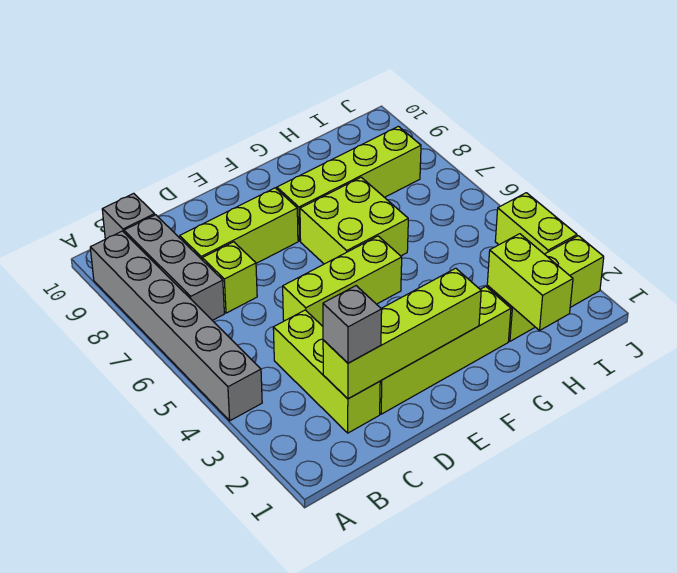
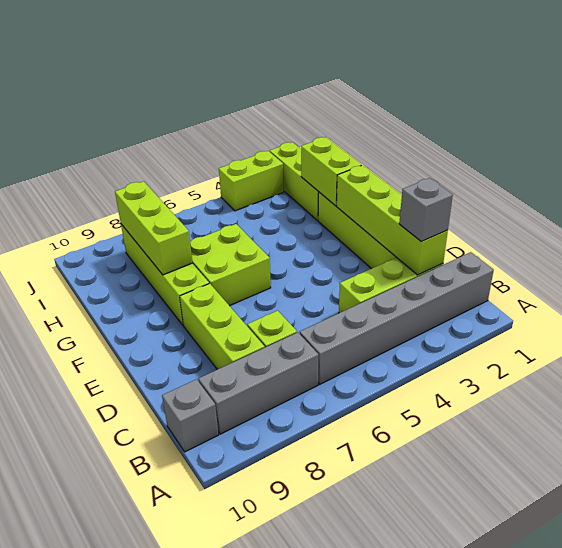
grey 1x6 brick [90,231,262,421] -> grey 1x6 brick moved to [300,252,494,384]
lime 1x3 brick [283,236,402,326] -> lime 1x3 brick moved to [115,181,192,275]
lime 1x2 brick [487,234,573,330] -> lime 1x2 brick turned to [301,137,362,206]

